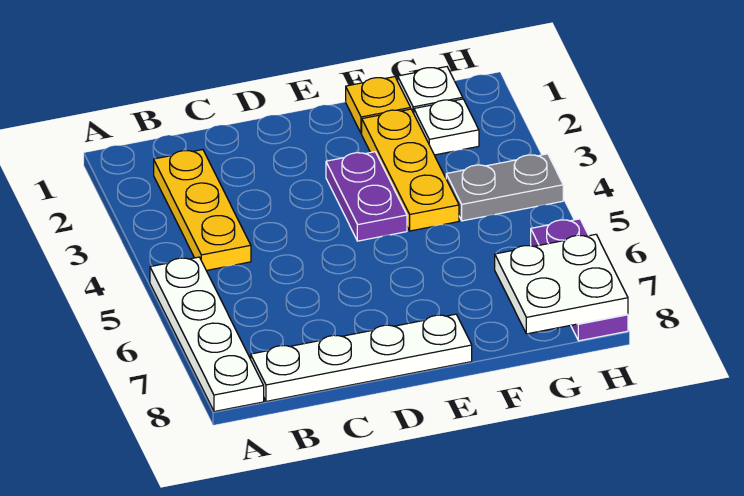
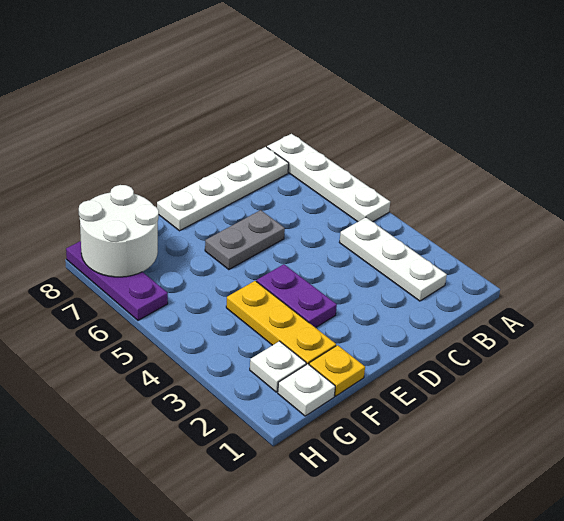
yellow 1x3 plate [154,150,251,271] -> white 1x3 plate [339,217,447,301]
grey 1x2 plate [446,154,563,221] -> grey 1x2 plate moved to [205,210,285,270]
white 2x2 plate [495,234,628,334] -> white 2x2 round brick [79,185,159,277]

